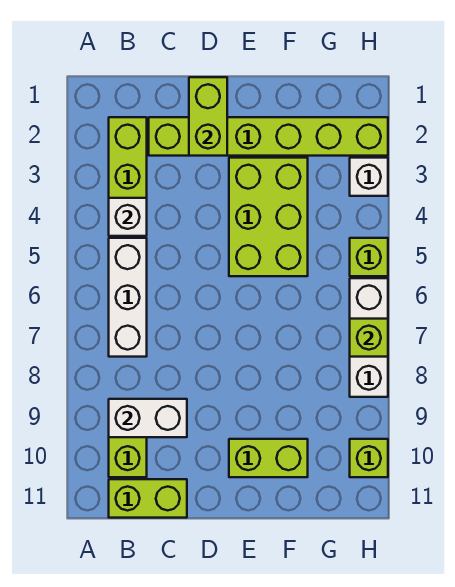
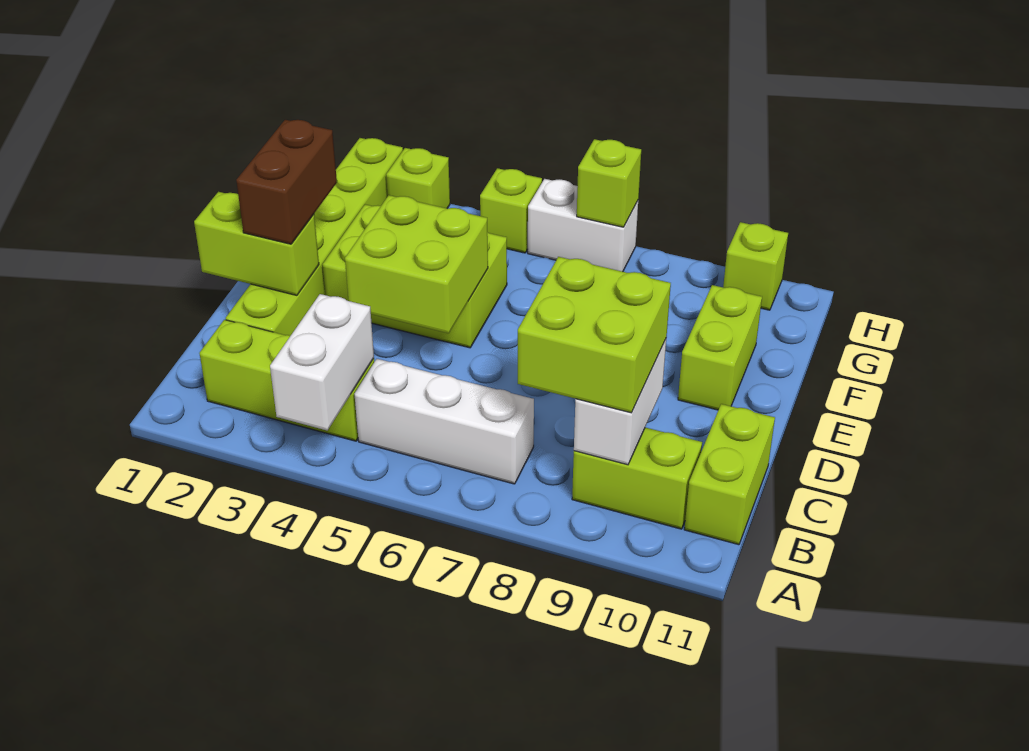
white 1x1 brick [109,198,147,236] -> white 1x2 brick [270,294,374,430]
none -> lime 2x2 brick [518,257,671,413]
none -> brown 1x2 brick [236,120,337,244]
none -> lime 2x2 brick [345,195,488,333]
white 1x1 brick [350,158,388,196] -> lime 1x1 brick [386,148,450,208]
white 1x3 brick [350,278,388,397] -> white 1x2 brick [528,179,638,272]

